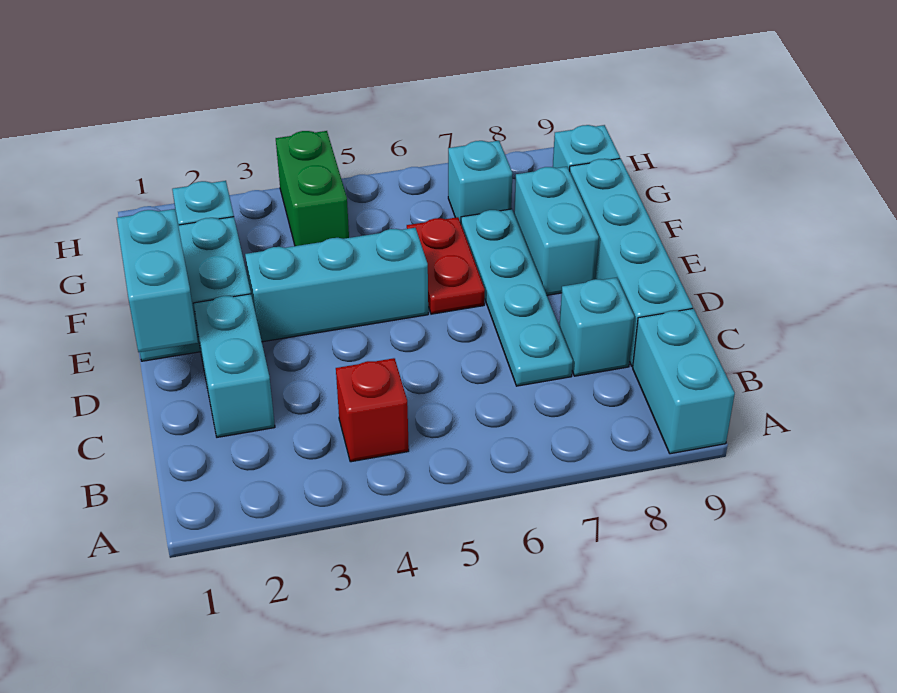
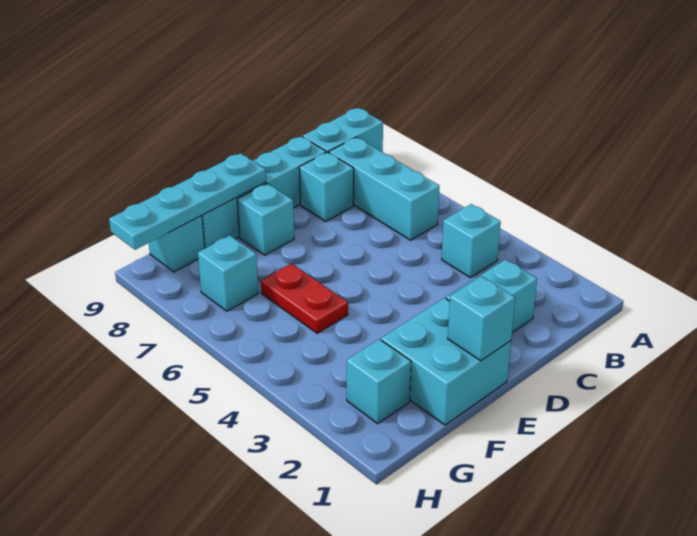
red 1x1 brick [336,358,409,462] -> cyan 1x1 brick [442,204,501,278]
cyan 1x4 plate [461,209,573,386] -> cyan 1x4 plate moved to [109,153,266,250]
cyan 1x2 brick [117,209,198,352] -> cyan 1x1 brick [448,276,515,361]
cyan 1x3 brick [245,228,428,342] -> cyan 1x3 brick moved to [329,137,439,240]
red 1x2 plate [407,217,485,314] -> red 1x2 plate turned to [261,264,348,333]
cyan 1x2 brick [514,167,599,295] -> cyan 1x1 brick [237,183,294,255]
green 1x2 brick [276,131,349,246] -> none

